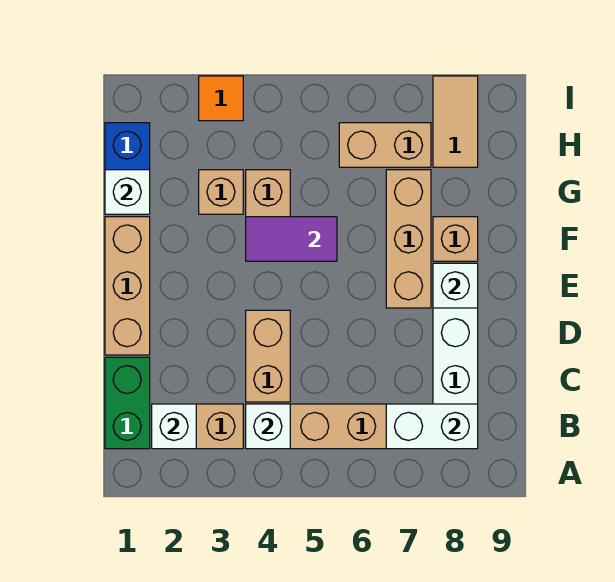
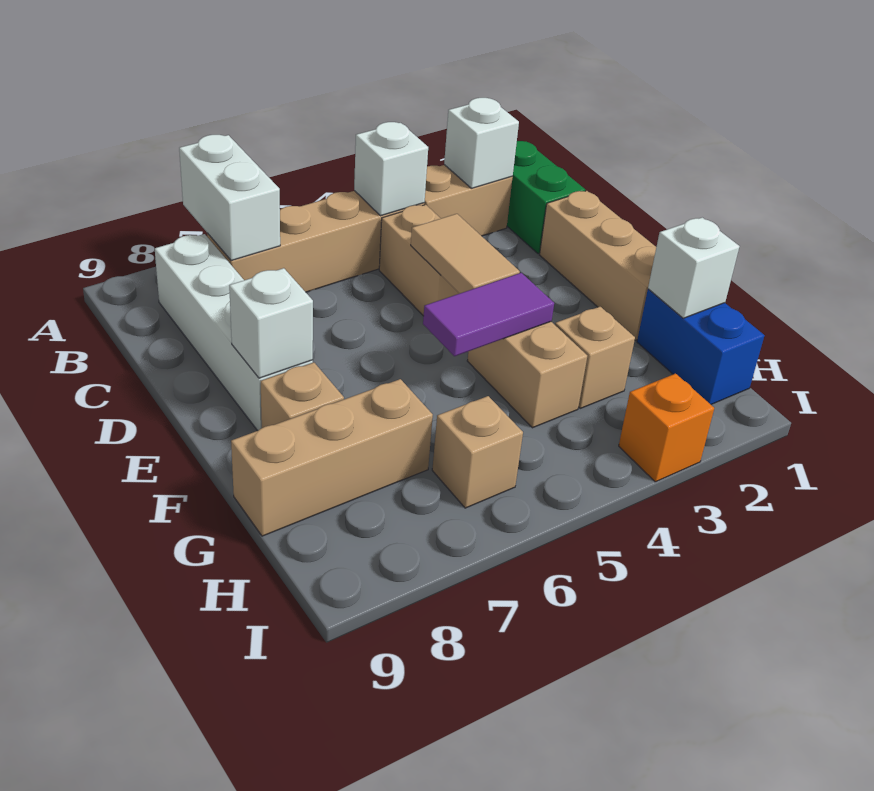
white 1x2 brick [386,404,478,449] -> white 1x2 brick turned to [179,135,280,261]
tan 1x3 brick [386,170,431,308] -> tan 1x3 brick turned to [231,379,433,536]
tan 1x2 brick [339,123,431,167] -> tan 1x1 brick [432,396,523,508]
tan 1x2 tile [433,76,478,167] -> tan 1x2 tile moved to [411,214,520,293]
orange 1x1 tile [199,76,243,121] -> orange 1x1 brick [619,374,714,482]

